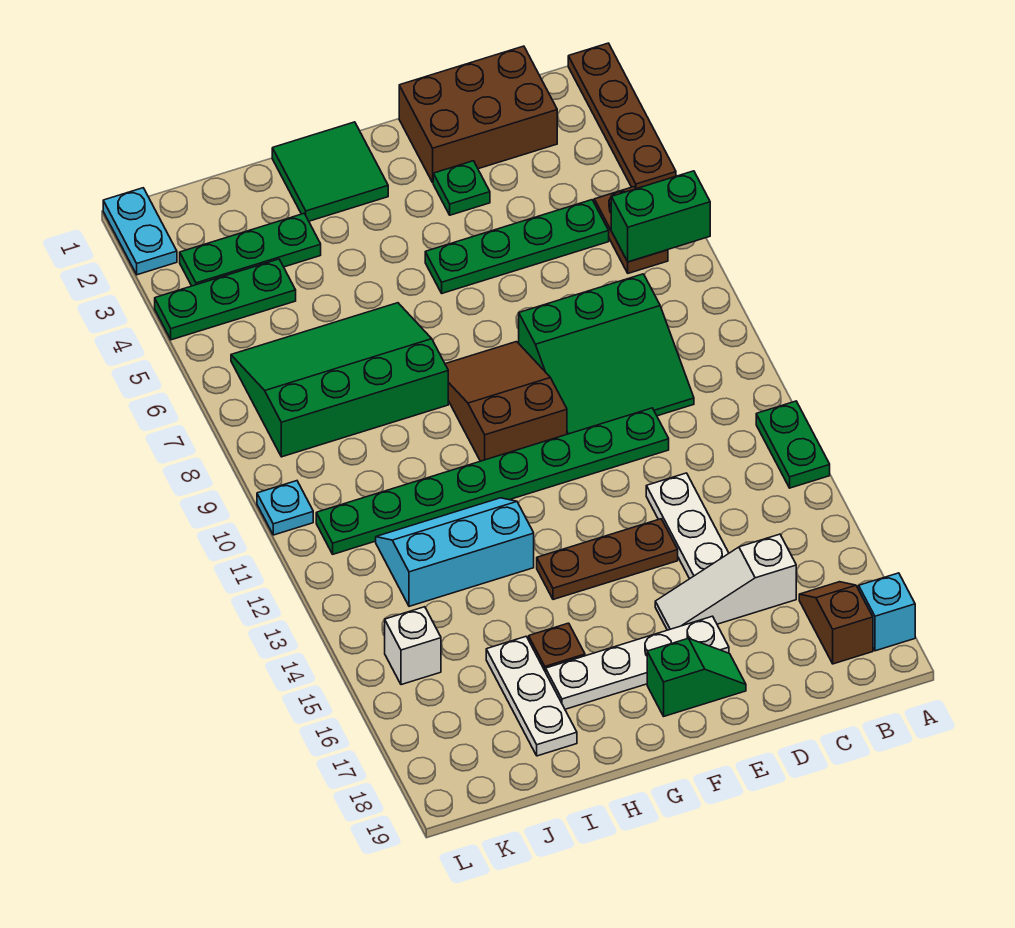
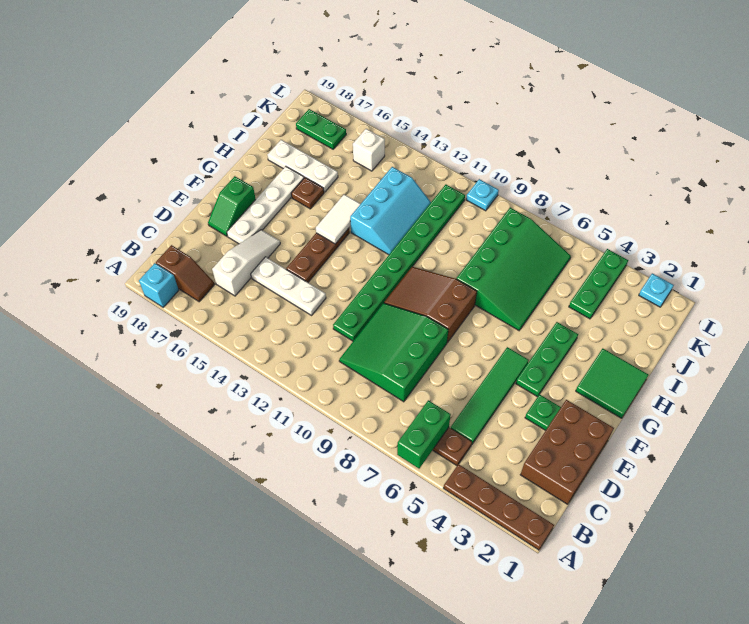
green 1x2 plate [756,401,830,488] -> green 1x2 plate moved to [296,109,346,149]
green 1x4 plate [425,200,609,293] -> green 1x4 tile [451,347,529,444]
brown 2x3 slope [445,342,567,461] -> brown 2x3 slope turned to [384,267,477,343]
none -> white 1x2 tile [316,194,360,244]
green 1x3 plate [180,214,321,286] -> green 1x3 plate moved to [516,322,578,397]
cyan 1x2 plate [103,188,177,275] -> cyan 1x1 plate [639,273,674,307]

